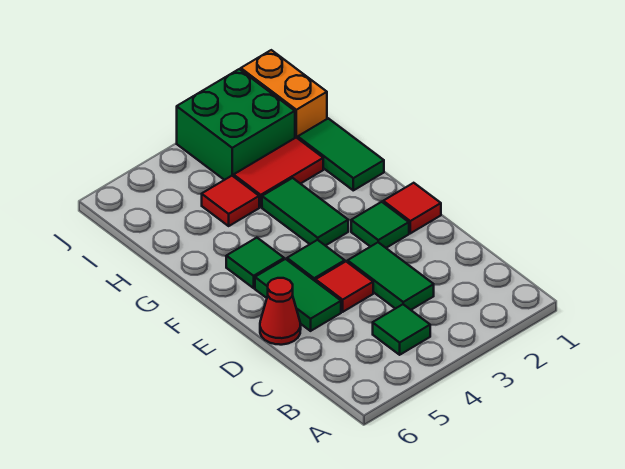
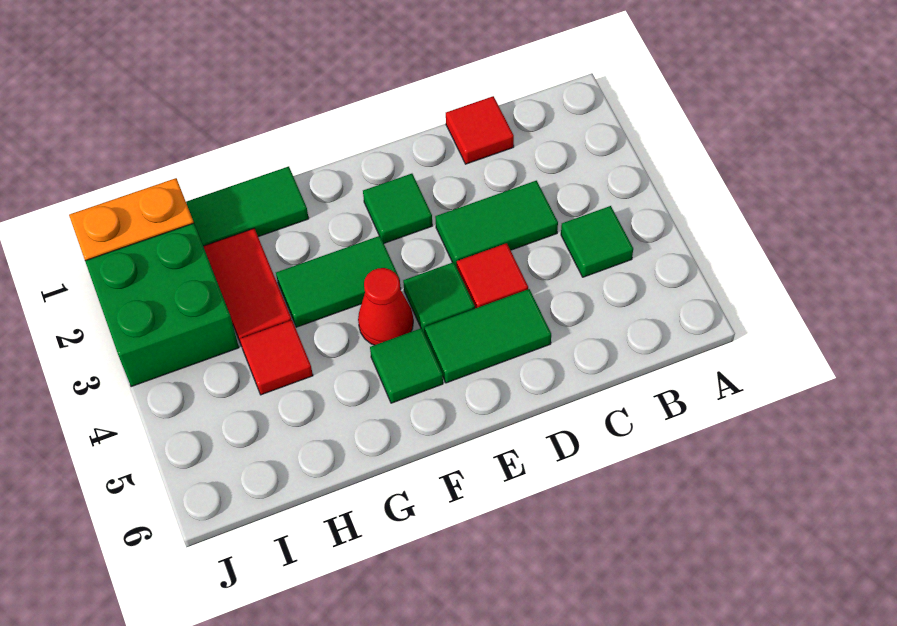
red 1x1 cone [260,278,301,345] -> red 1x1 cone moved to [358,268,413,345]
red 1x1 tile [383,183,441,233] -> red 1x1 tile moved to [446,96,514,164]

